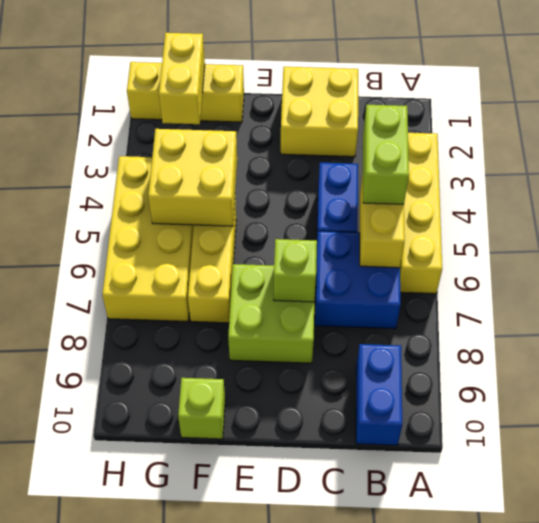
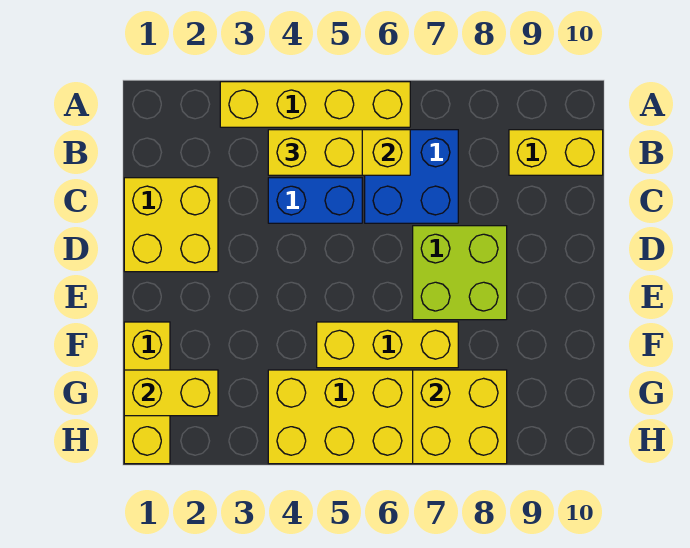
lime 1x2 brick [363,105,409,204] -> yellow 1x2 brick [268,130,362,175]
blue 1x2 brick [356,344,402,445] -> yellow 1x2 brick [509,130,603,175]
lime 1x1 brick [274,239,317,302] -> none
yellow 2x2 brick [148,129,237,226] -> yellow 2x2 brick moved to [413,370,507,464]
lime 1x1 brick [178,378,225,439] -> none

